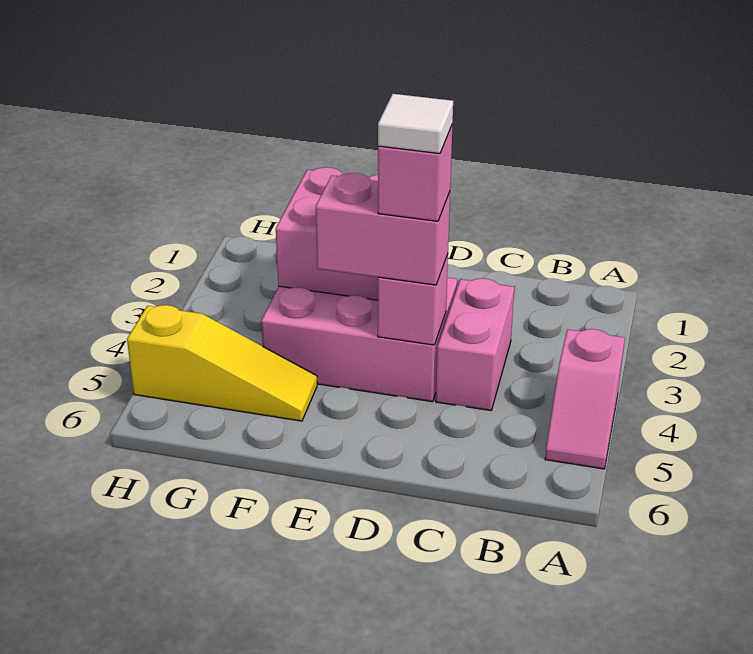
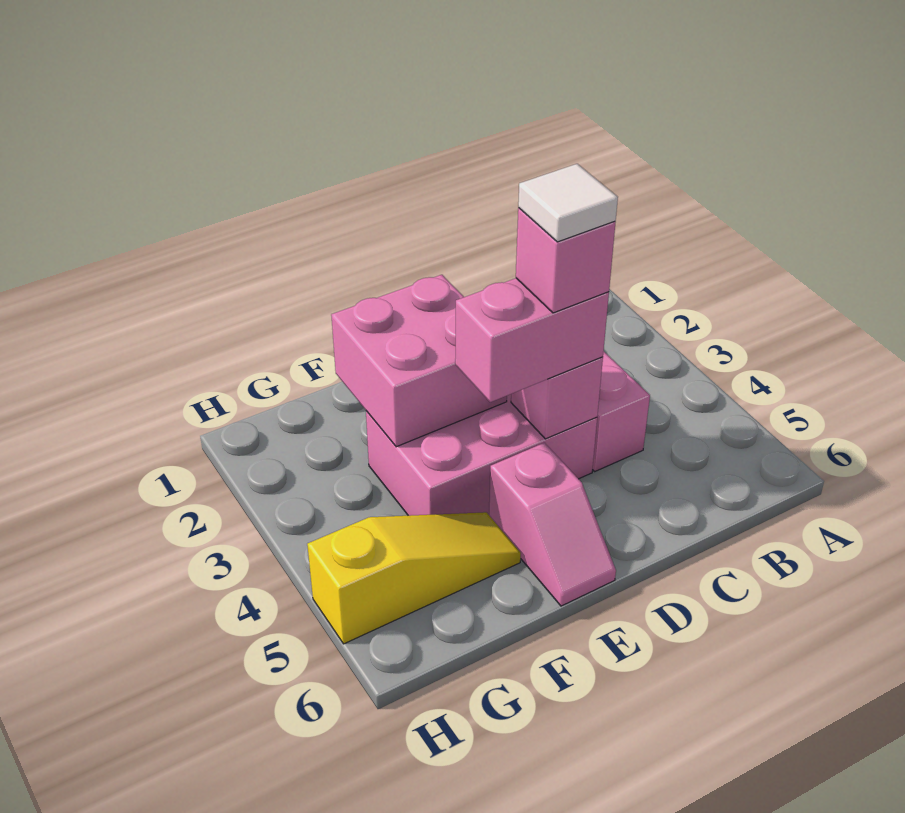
pink 1x2 slope [545,329,625,469] -> pink 1x2 slope moved to [489,443,616,606]

